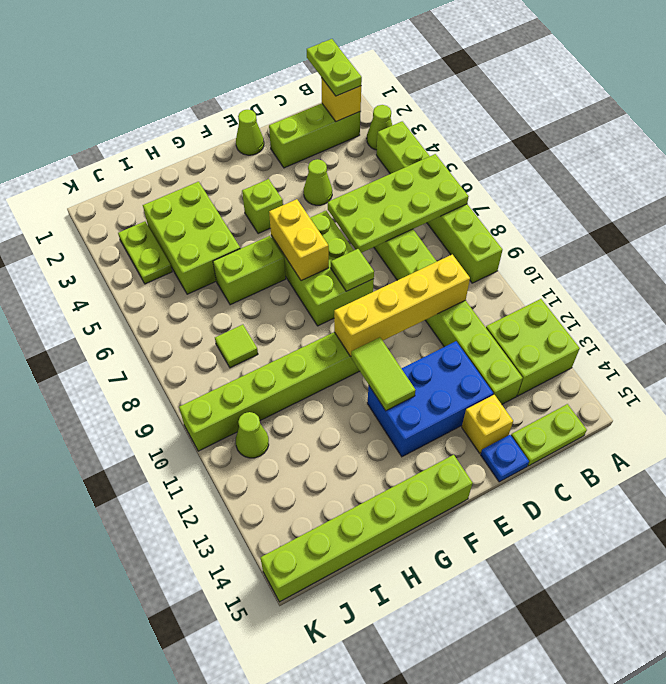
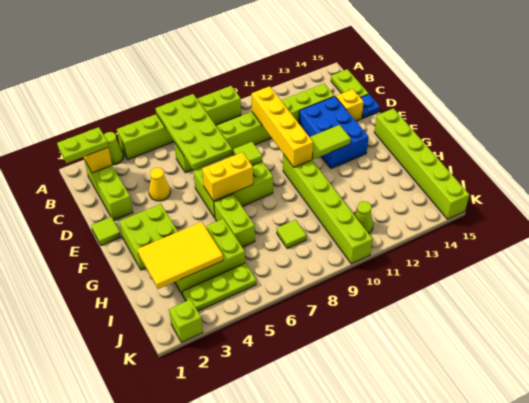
lime 2x2 brick [486,299,580,396] -> lime 2x2 brick moved to [119,204,178,270]
lime 1x1 cone [304,159,332,205] -> yellow 1x1 cone [149,168,170,201]
lime 1x1 cone [236,110,264,155] -> lime 1x1 tile [91,217,121,246]
lime 1x1 brick [242,179,283,234] -> lime 1x1 brick moved to [169,299,203,342]
none -> yellow 2x3 tile [137,222,223,289]
lime 1x2 plate [118,221,172,284] -> lime 1x3 plate [182,263,256,311]

